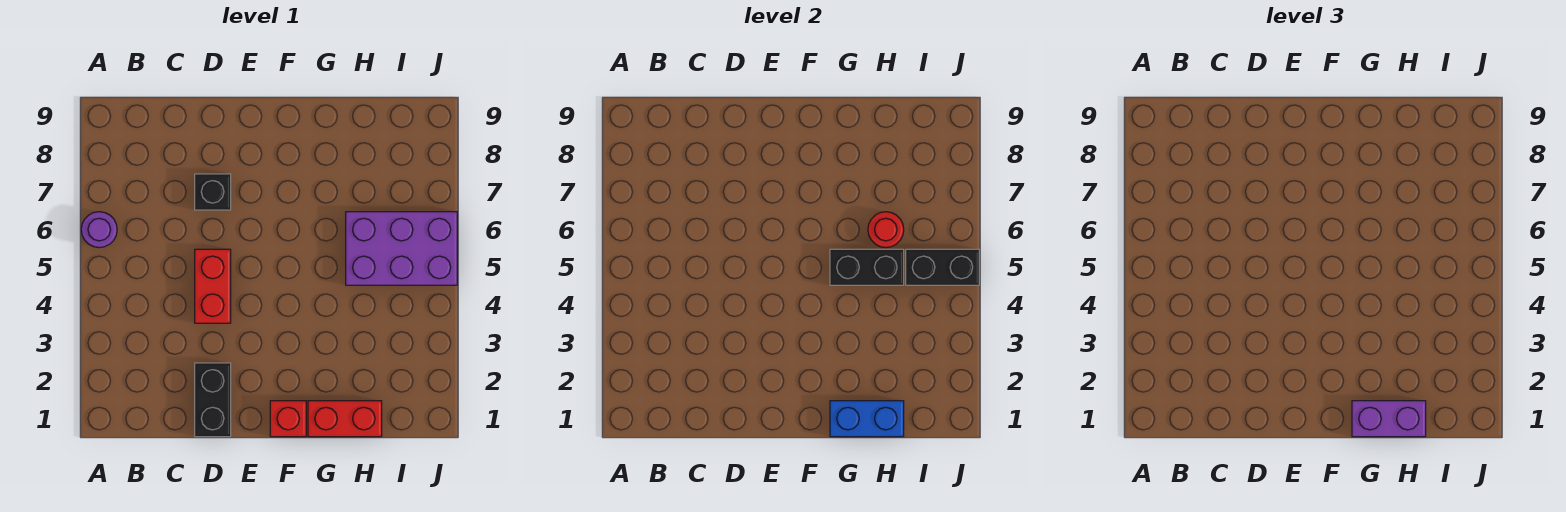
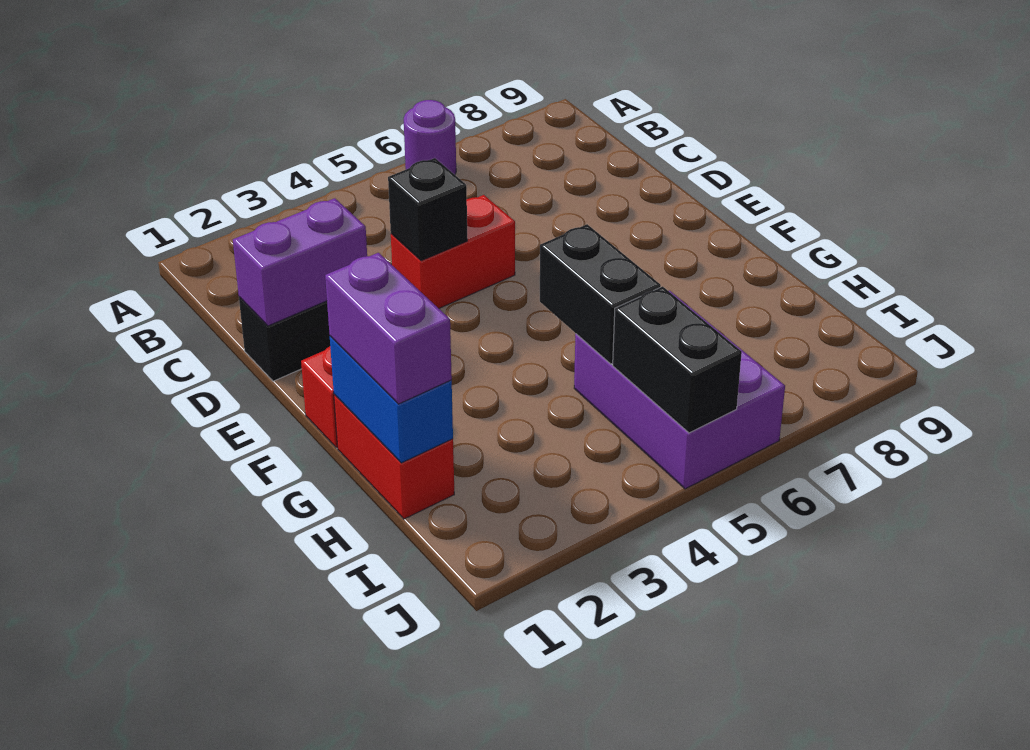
none -> purple 1x2 brick [233,198,367,326]
black 1x1 brick [195,174,231,210] -> black 1x1 brick moved to [388,158,467,261]
red 1x1 round brick [868,212,904,248] -> none

